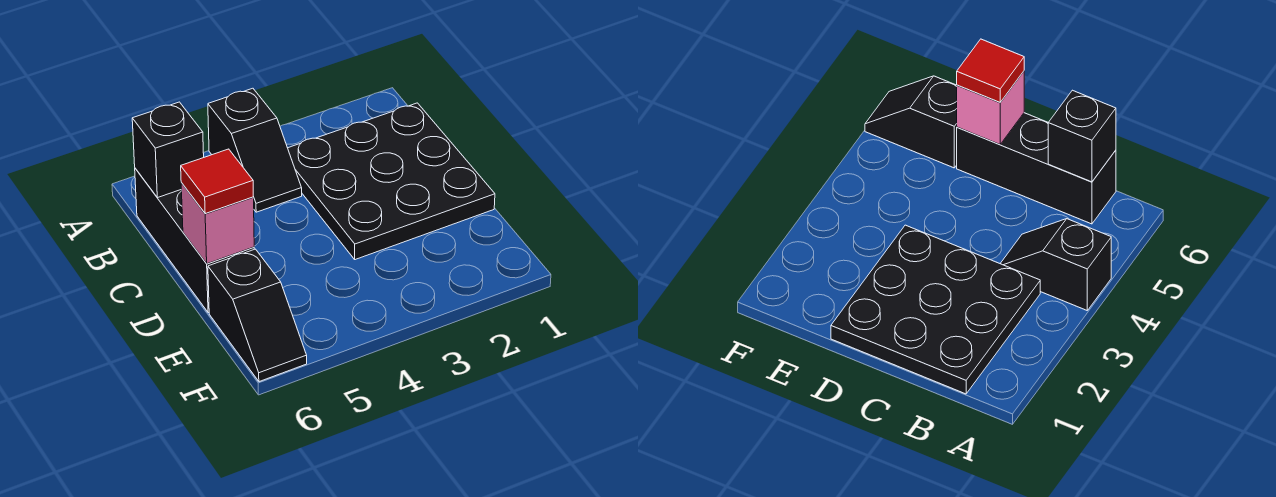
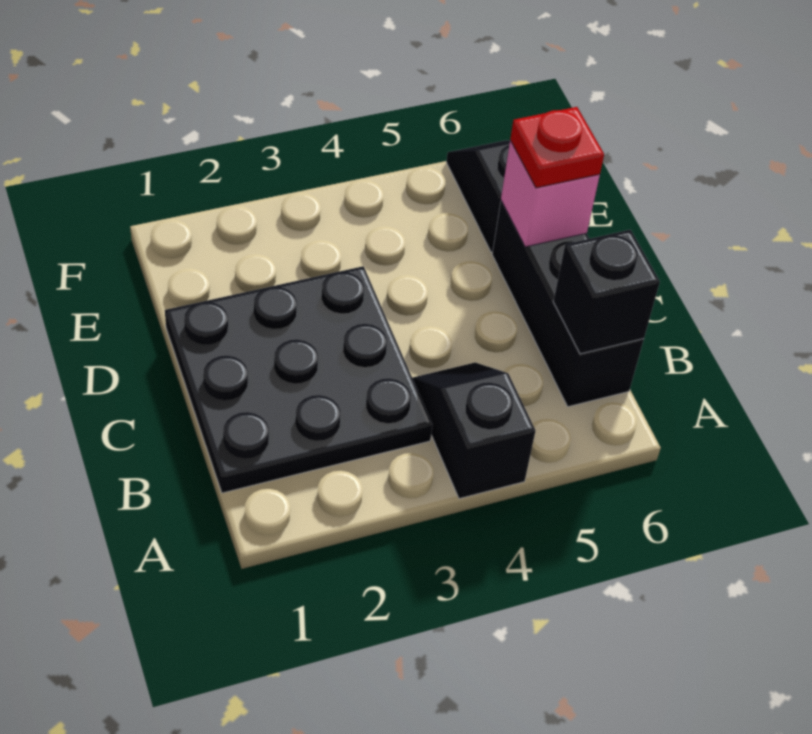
red 1x1 tile [181,149,253,214] -> red 1x1 plate [510,107,604,188]

